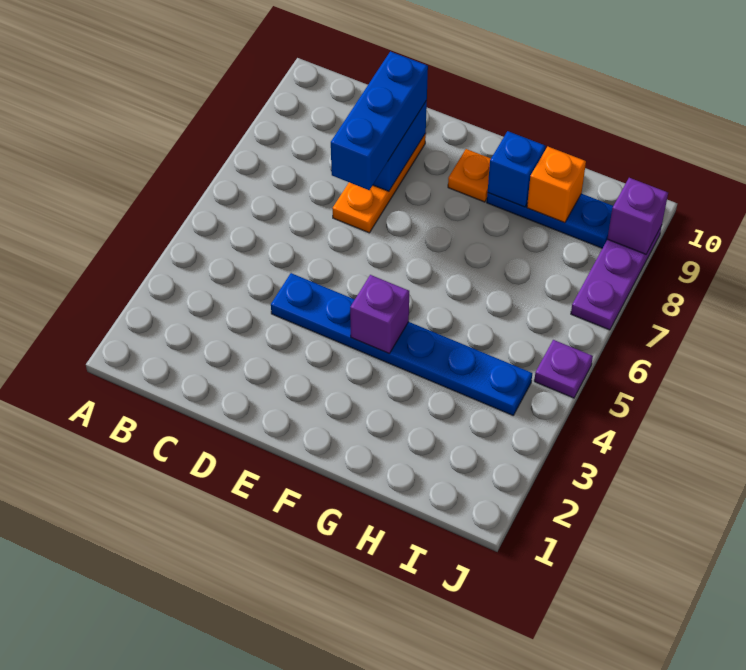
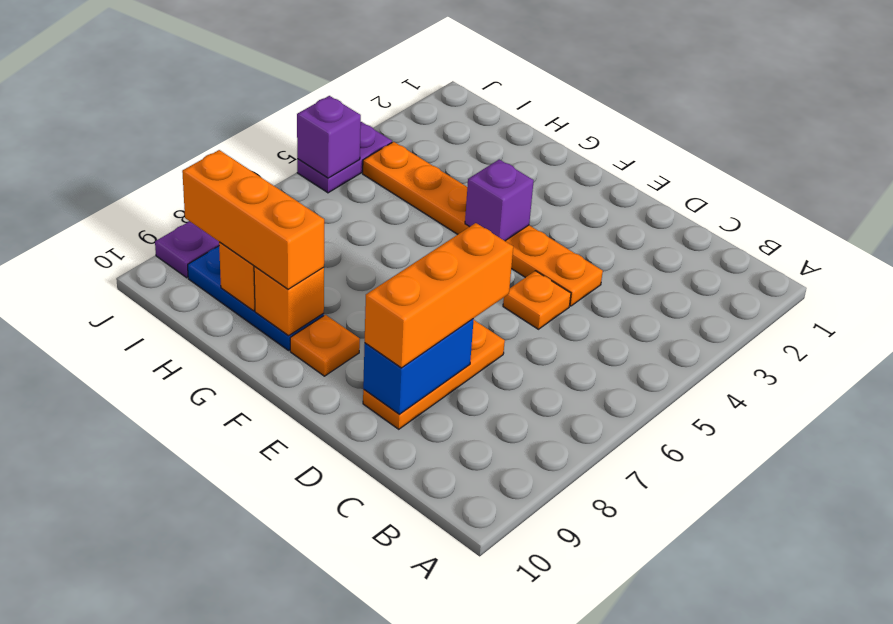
blue 1x6 plate [271,273,532,415] -> orange 1x6 plate [363,142,603,306]
none -> orange 1x1 plate [503,271,571,329]
blue 1x3 brick [331,51,428,190] -> orange 1x3 brick [365,223,513,368]
blue 1x1 brick [488,131,546,207] -> orange 1x1 brick [254,266,324,336]
none -> orange 1x3 brick [182,150,324,289]
purple 1x1 plate [534,340,593,398] -> purple 1x2 plate [297,122,392,193]
purple 1x1 brick [607,178,668,254] -> purple 1x1 brick moved to [297,96,361,178]

